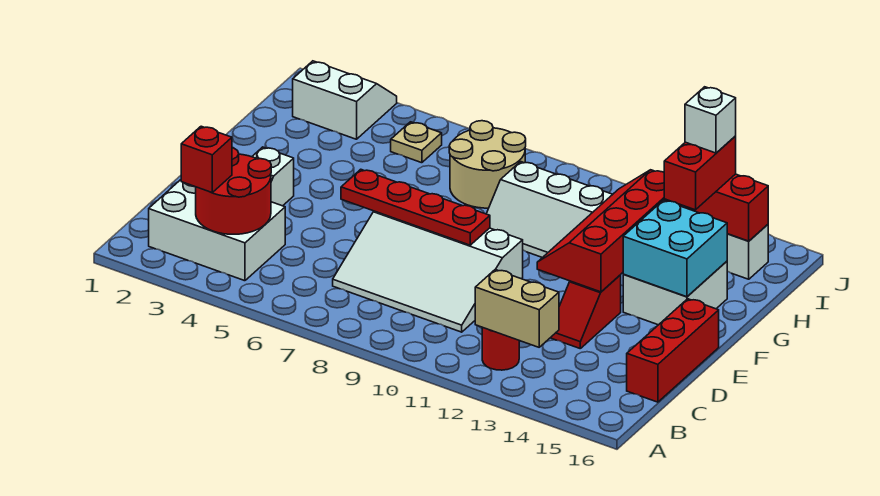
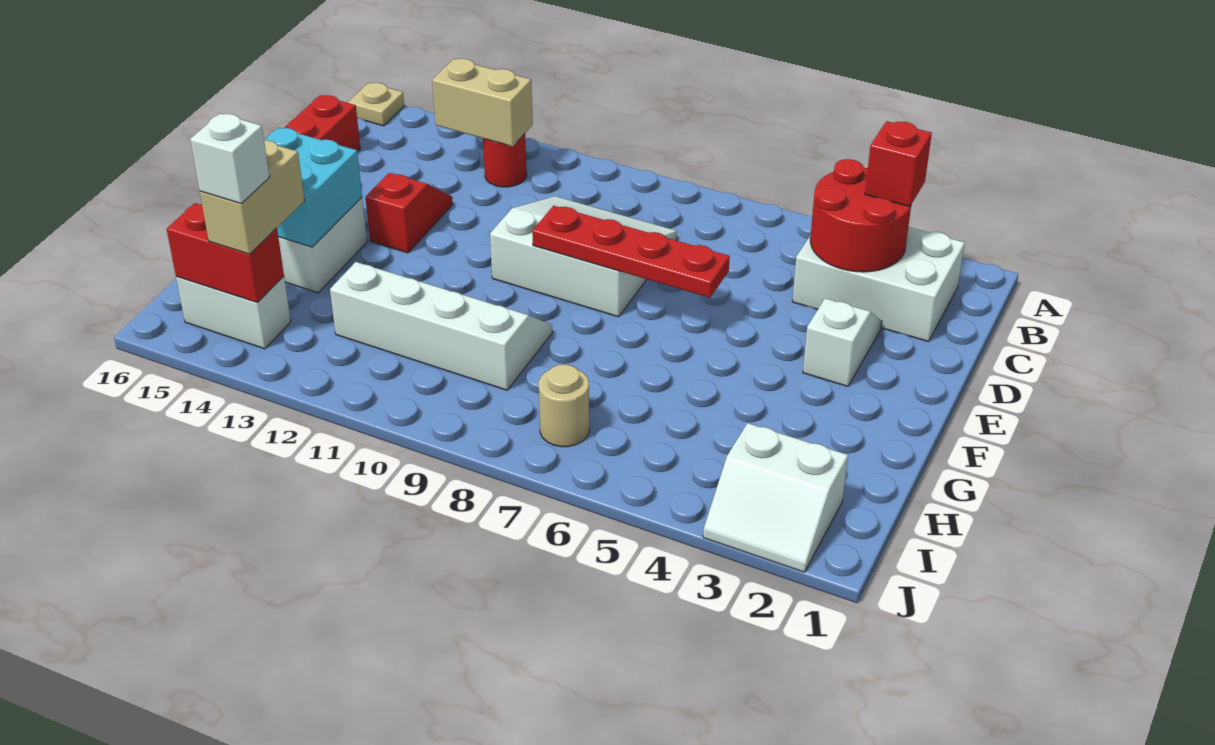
white 3x4 slope [333,211,523,332] -> white 3x3 slope [490,196,677,317]
red 2x4 slope [537,170,682,292] -> none
tan 2x2 round brick [449,121,526,208] -> tan 1x1 round brick [539,364,589,447]
red 1x2 brick [664,136,736,210] -> tan 1x2 brick [200,140,305,254]
tan 1x1 plate [391,122,442,163] -> tan 1x1 plate moved to [348,83,404,126]

